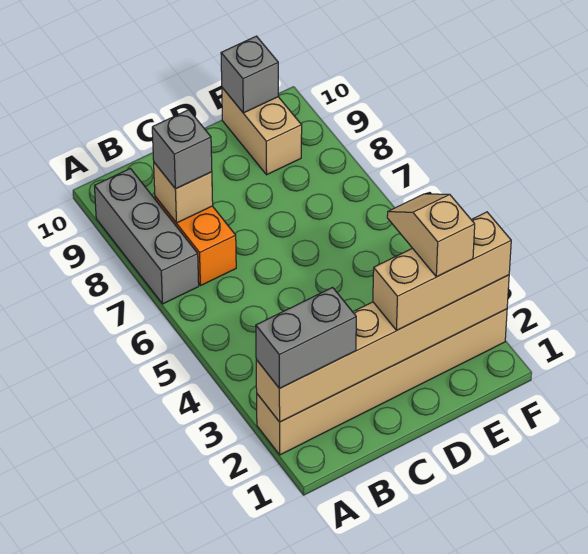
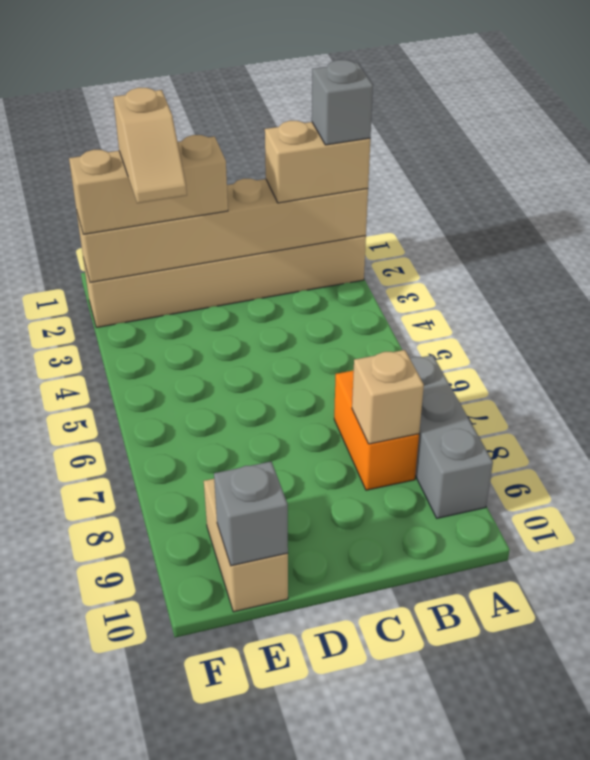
grey 1x2 brick [256,287,356,389] -> tan 1x2 brick [265,121,370,203]
grey 1x1 brick [152,110,212,189] -> grey 1x1 brick moved to [312,60,373,145]

